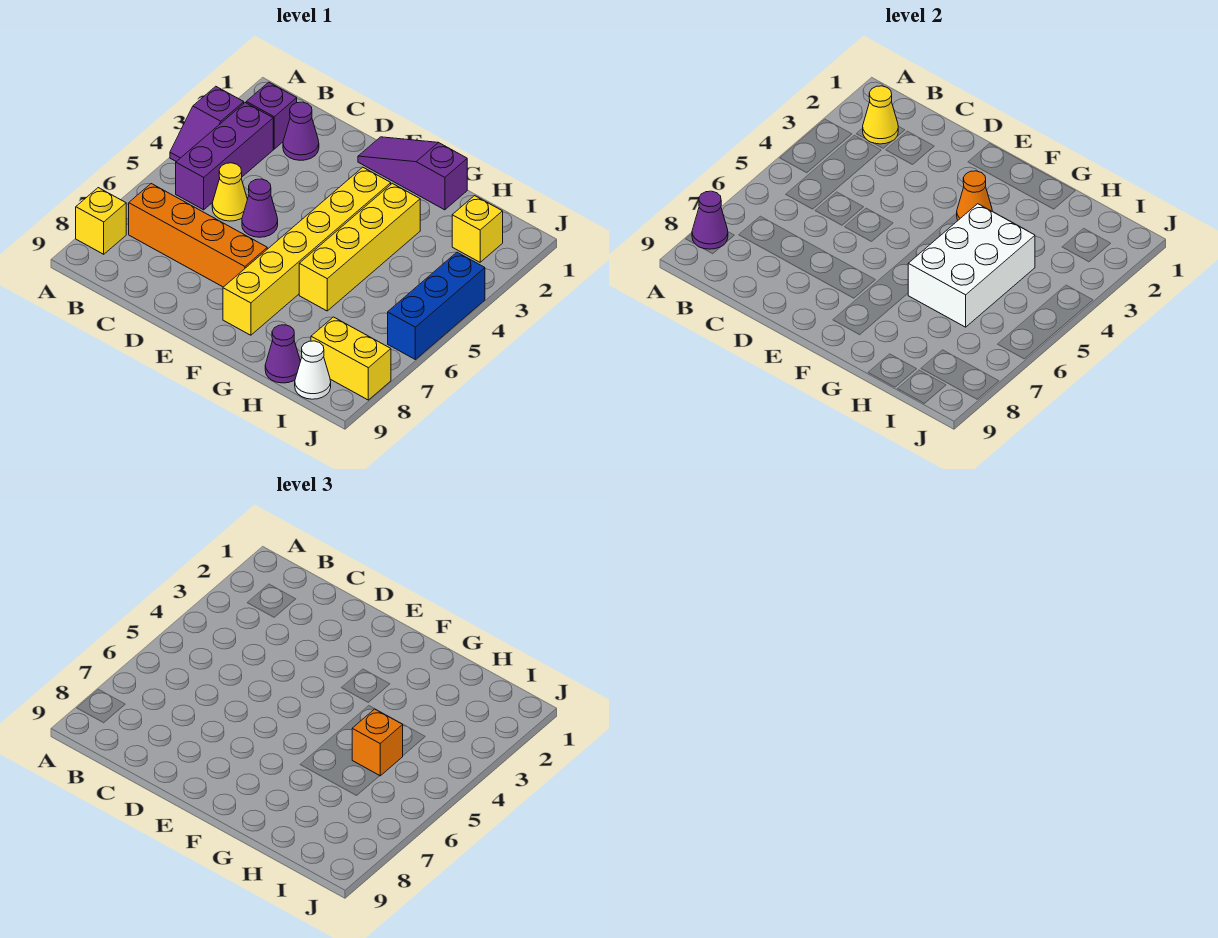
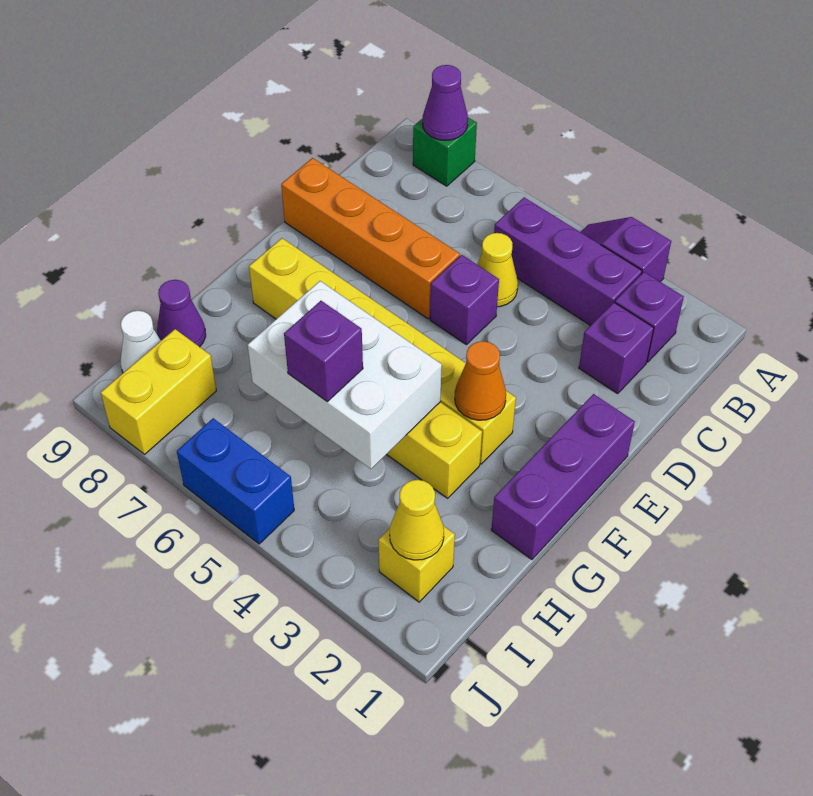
yellow 1x1 brick [76,188,126,254] -> green 1x1 brick [413,118,477,186]
yellow 1x1 cone [863,86,898,144] -> yellow 1x1 cone moved to [390,480,444,560]
orange 1x4 brick [129,184,267,287] -> orange 1x4 brick turned to [281,158,460,319]
purple 1x1 cone [283,102,319,160] -> purple 1x1 brick [579,303,654,394]
purple 1x1 cone [242,179,278,237] -> purple 1x1 brick [430,255,499,345]
purple 1x3 slope [358,137,467,210] -> purple 1x3 brick [491,394,635,559]
orange 1x1 brick [352,709,403,776] -> purple 1x1 brick [284,301,363,402]
blue 1x3 brick [388,252,485,359] -> blue 1x2 brick [177,418,294,544]

